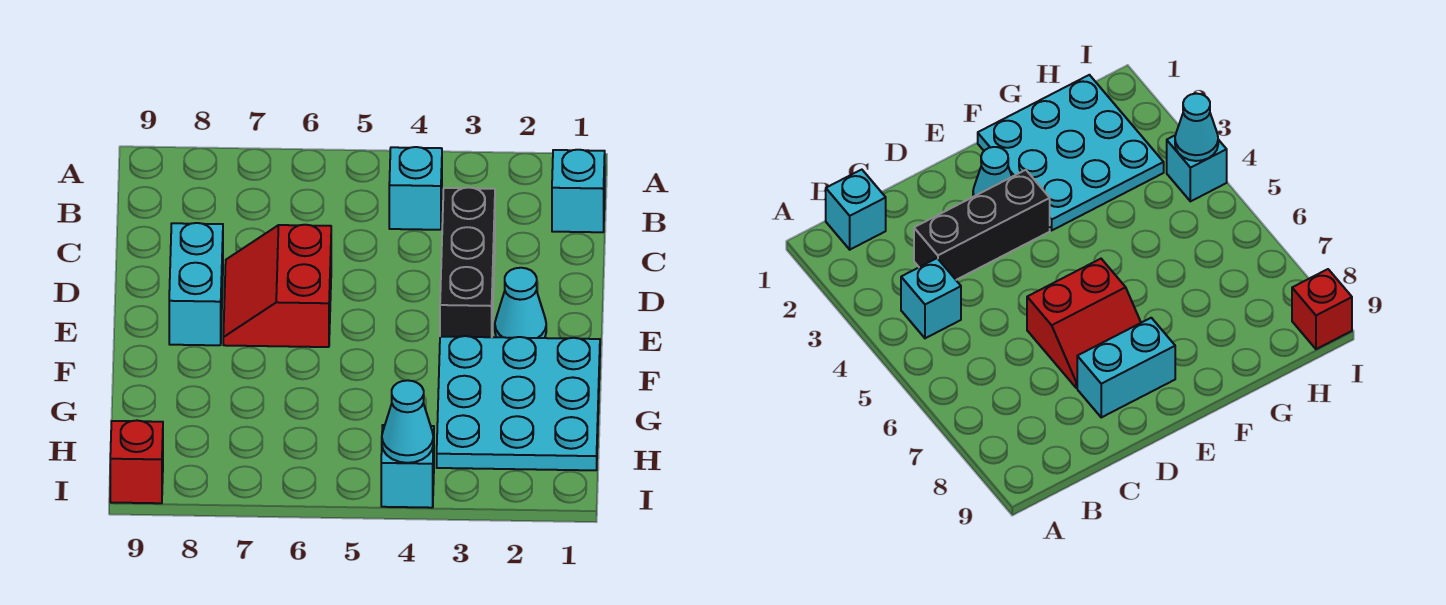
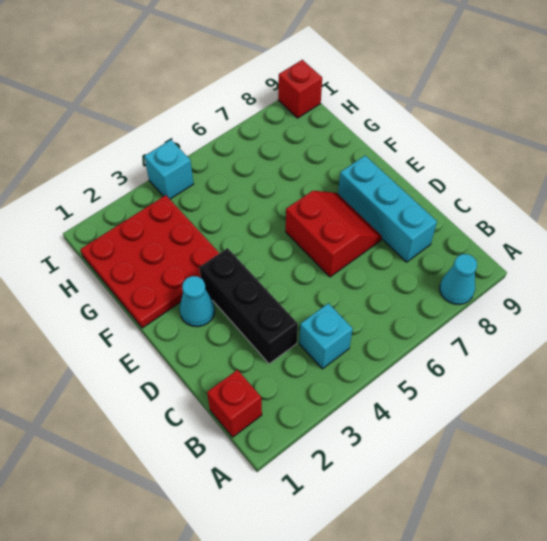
cyan 1x1 brick [552,150,605,232] -> red 1x1 brick [207,370,262,437]
cyan 1x2 brick [169,223,223,345] -> cyan 1x3 brick [338,156,437,262]
cyan 3x3 plate [437,336,600,470] -> red 3x3 plate [80,195,219,328]
cyan 1x1 cone [382,380,433,463] -> cyan 1x1 cone moved to [440,254,477,305]

